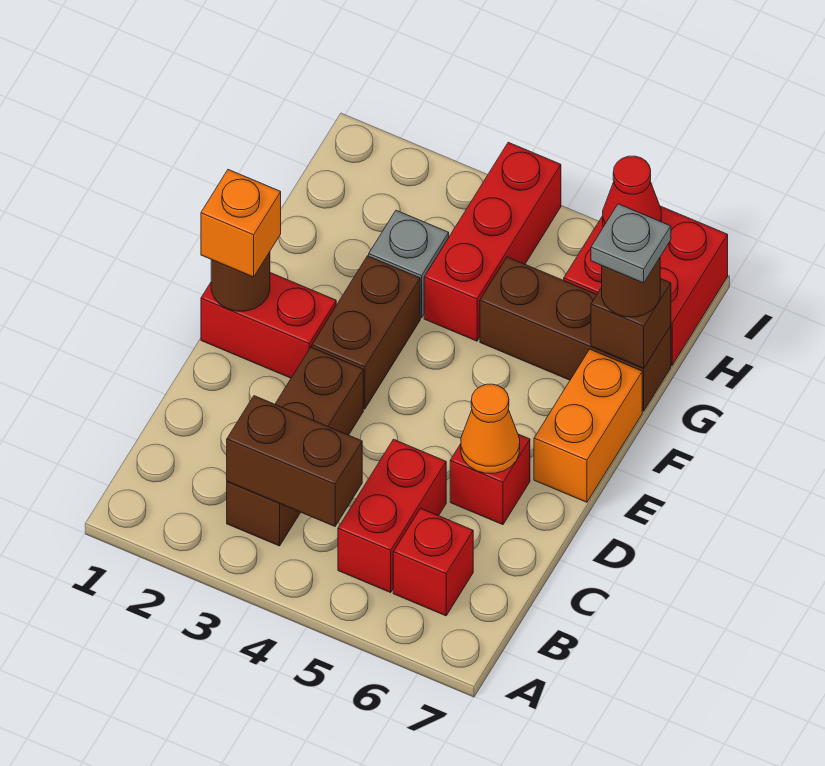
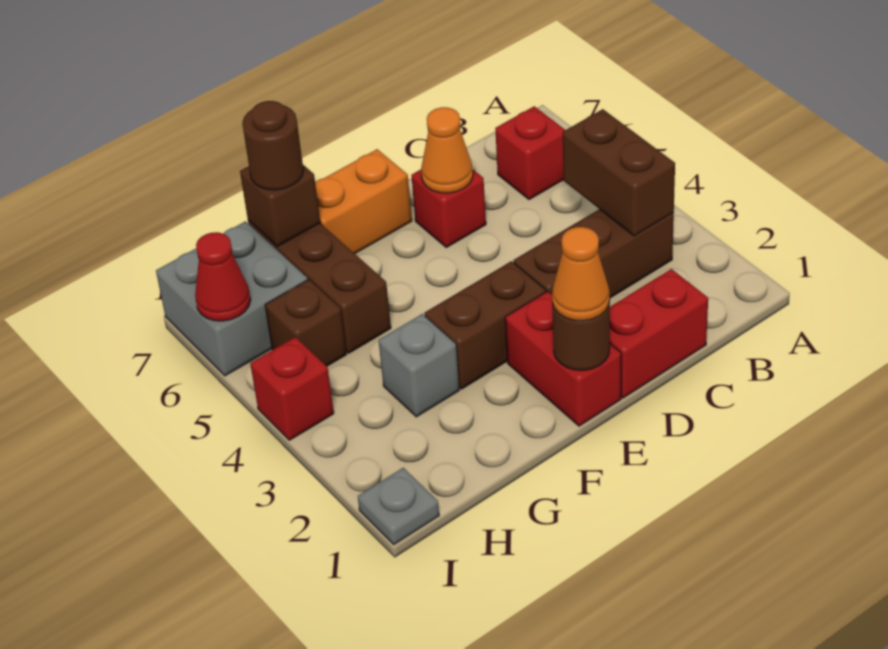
red 1x2 brick [338,439,446,593] -> red 1x2 brick moved to [610,269,708,398]
orange 1x1 brick [201,170,281,277] -> orange 1x1 cone [552,227,610,321]
red 1x3 brick [424,142,561,341] -> red 1x1 brick [250,337,334,440]
grey 1x1 plate [591,204,671,283] -> grey 1x1 plate moved to [358,468,439,545]
none -> brown 1x1 brick [265,280,346,366]
red 2x2 brick [564,206,728,365] -> grey 2x2 brick [156,221,308,376]

